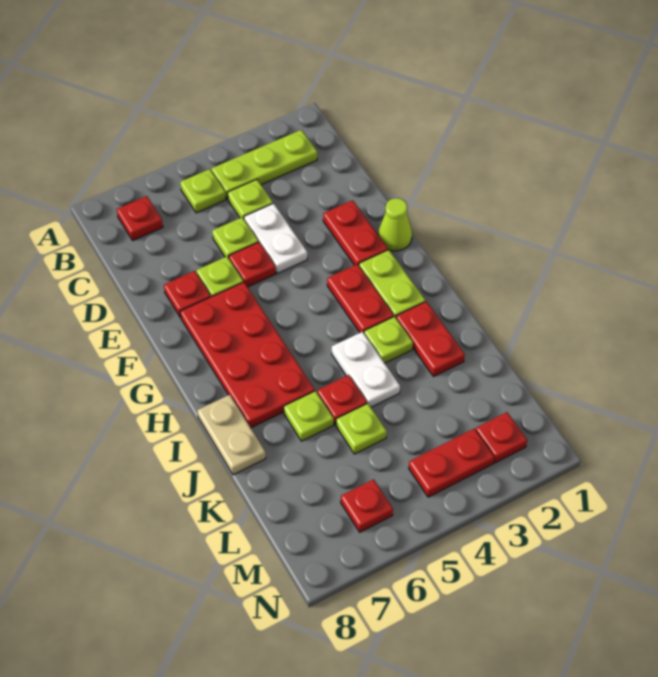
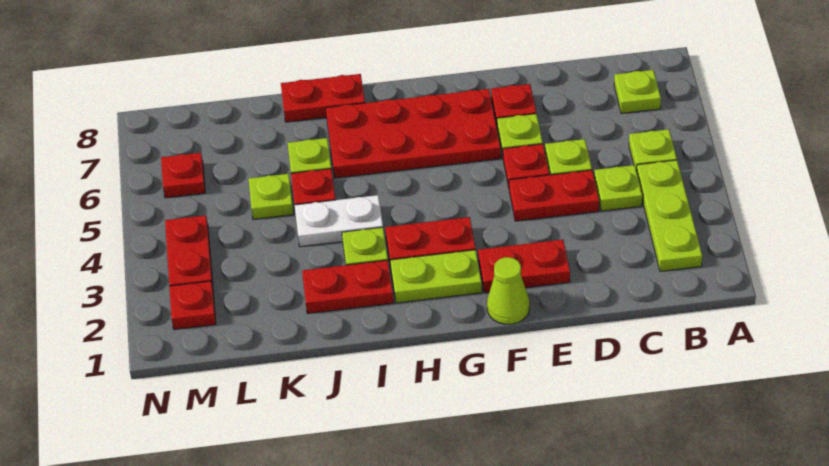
red 1x1 plate [117,196,163,240] -> lime 1x1 plate [614,70,661,114]
white 1x2 plate [244,203,307,273] -> red 1x2 plate [509,170,599,221]
tan 1x2 plate [197,395,266,475] -> red 1x2 plate [281,74,365,122]

